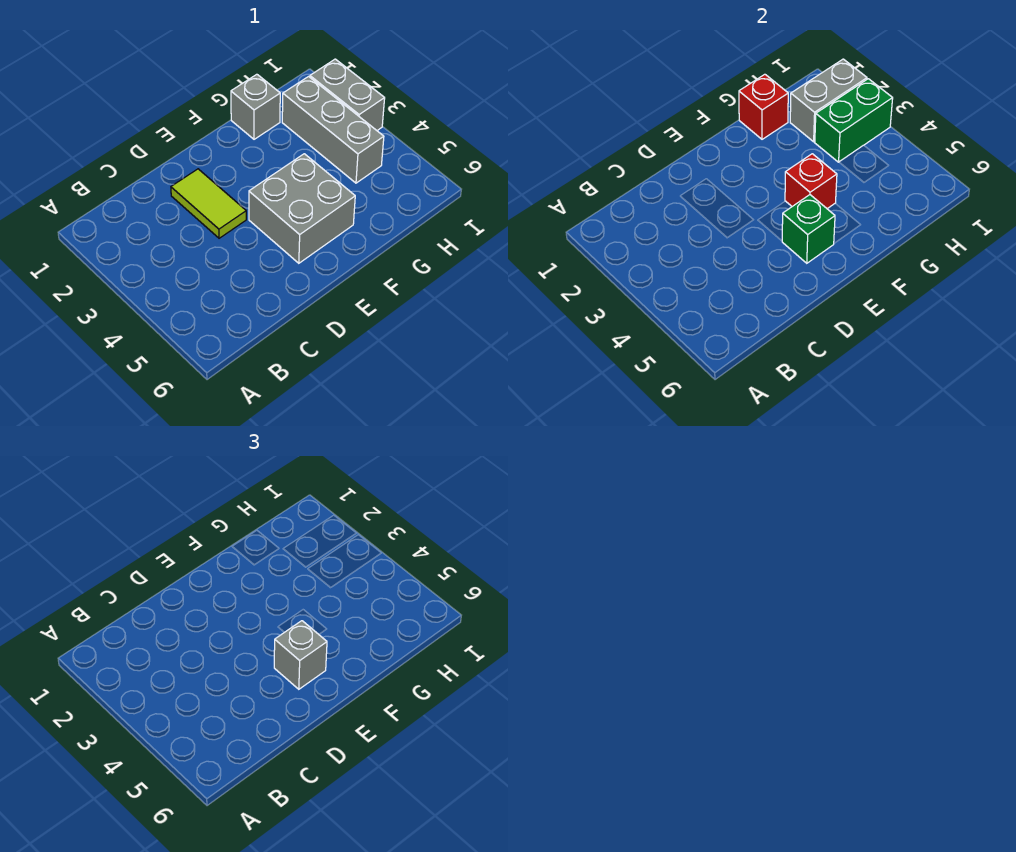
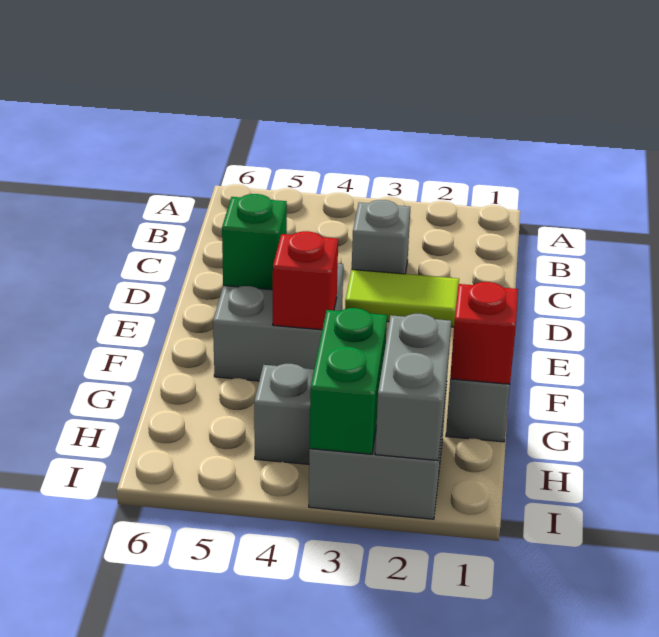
grey 1x1 brick [274,621,327,689] -> grey 1x1 brick moved to [352,200,410,274]

